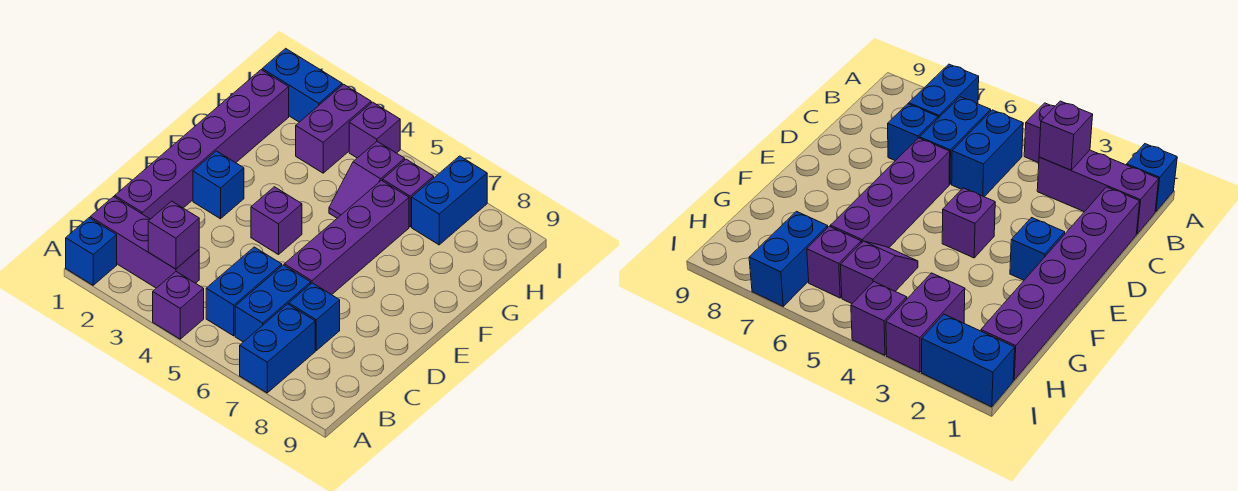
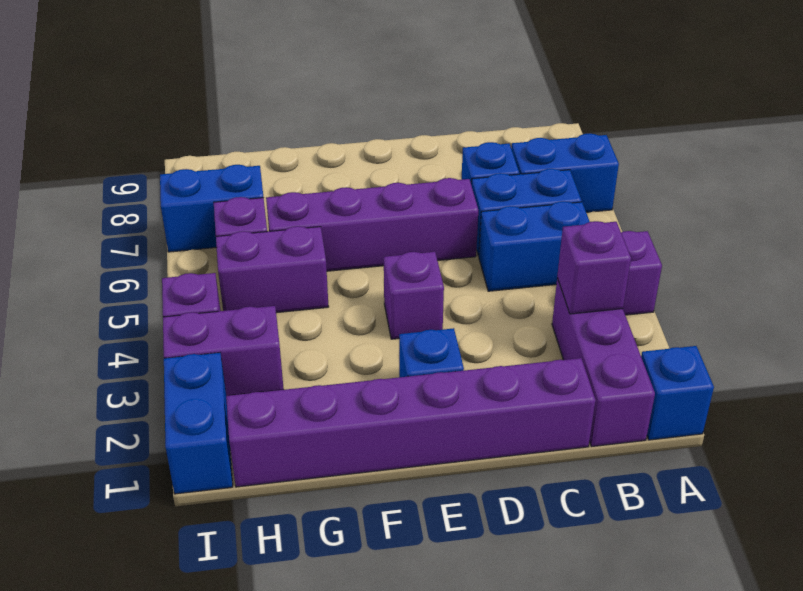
purple 1x2 slope [329,141,405,218] -> purple 1x2 brick [216,226,329,313]

